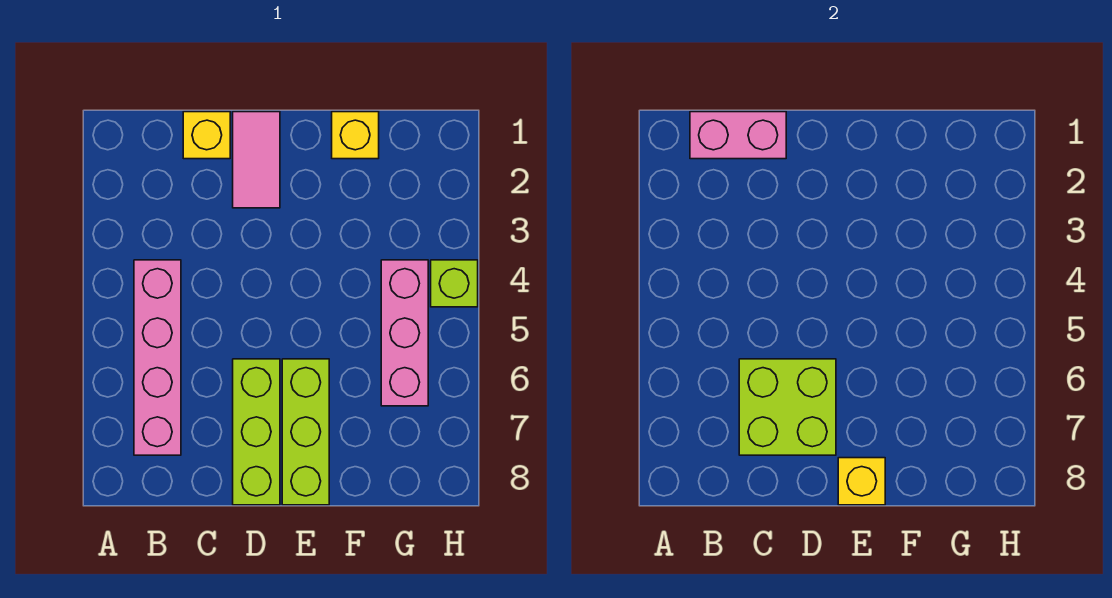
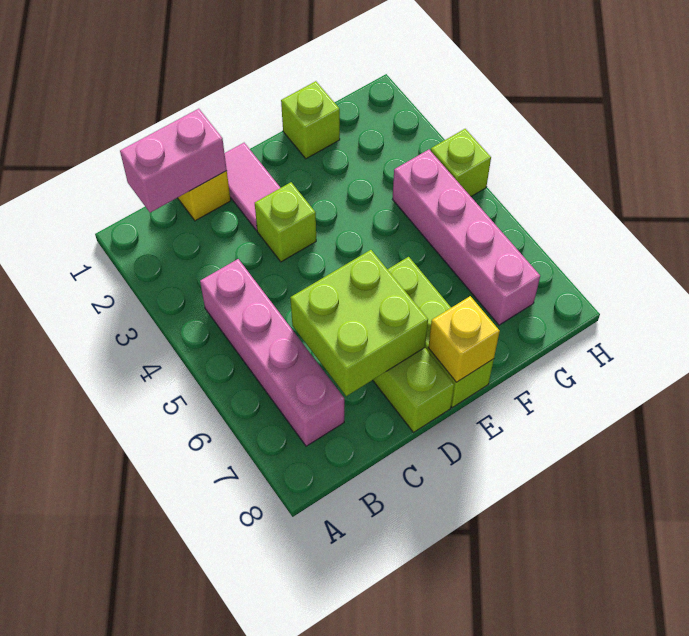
none -> lime 1x1 brick [255,182,316,262]
yellow 1x1 brick [332,112,379,159] -> lime 1x1 brick [281,81,340,159]
pink 1x3 brick [381,260,428,406] -> pink 1x4 brick [392,150,540,325]

